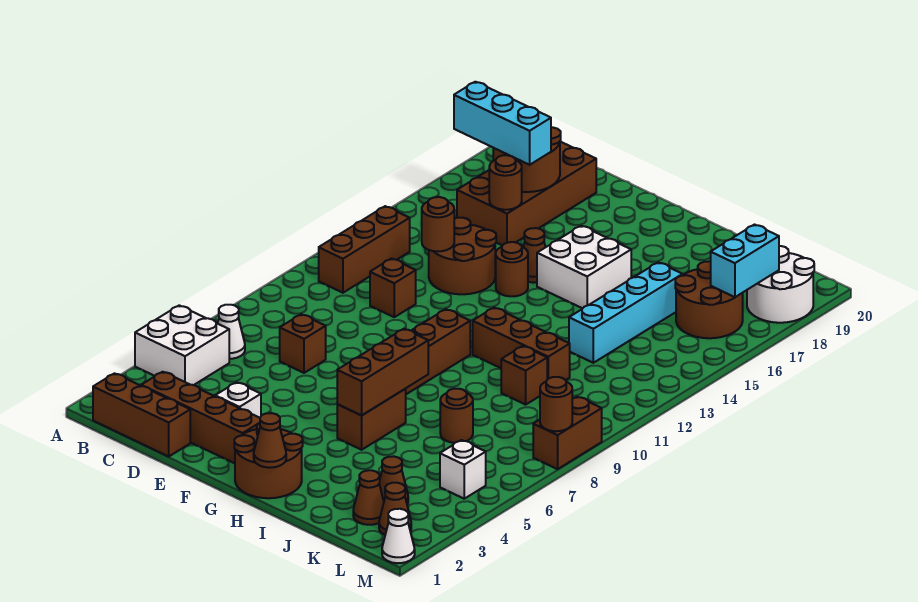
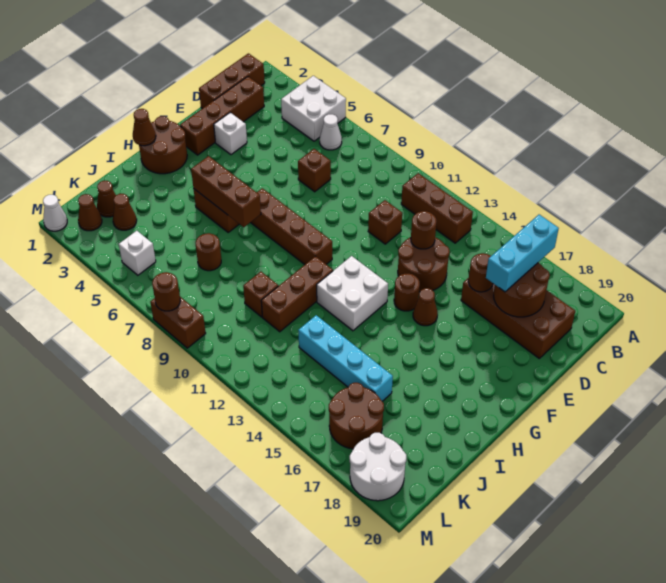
white 2x2 brick [537,226,631,308] -> white 2x2 brick moved to [317,256,388,331]
cyan 1x2 brick [711,225,779,297] -> none

